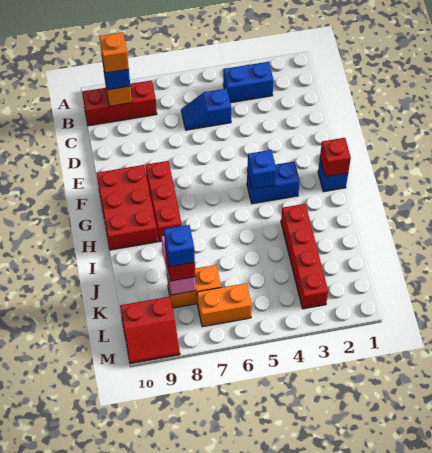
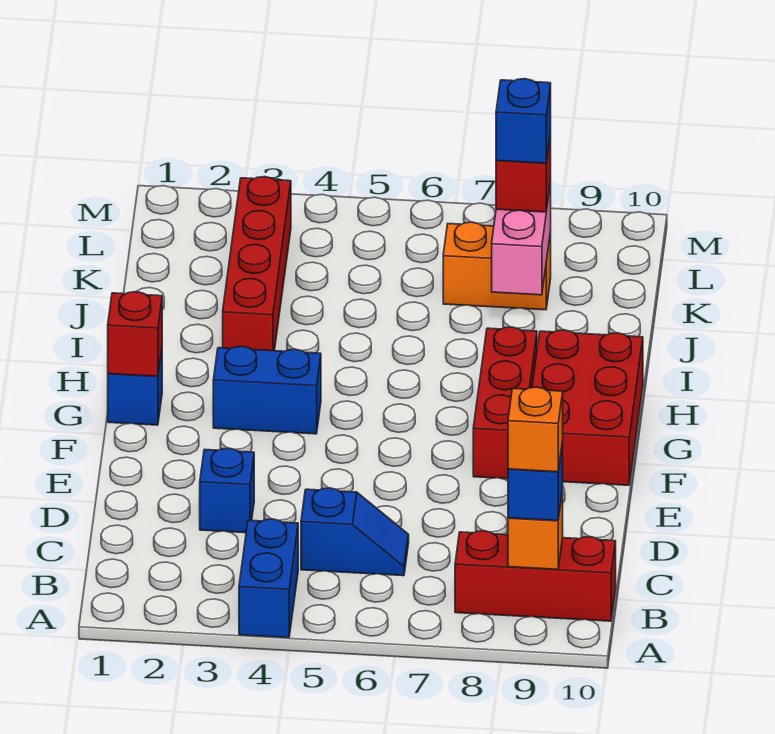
blue 1x2 brick [223,62,274,103] -> blue 1x2 brick turned to [239,519,298,638]
blue 1x1 brick [247,150,277,189] -> blue 1x1 brick moved to [200,448,254,533]
orange 1x2 brick [197,283,252,327] -> none
red 2x2 slope [120,297,180,364] -> none

